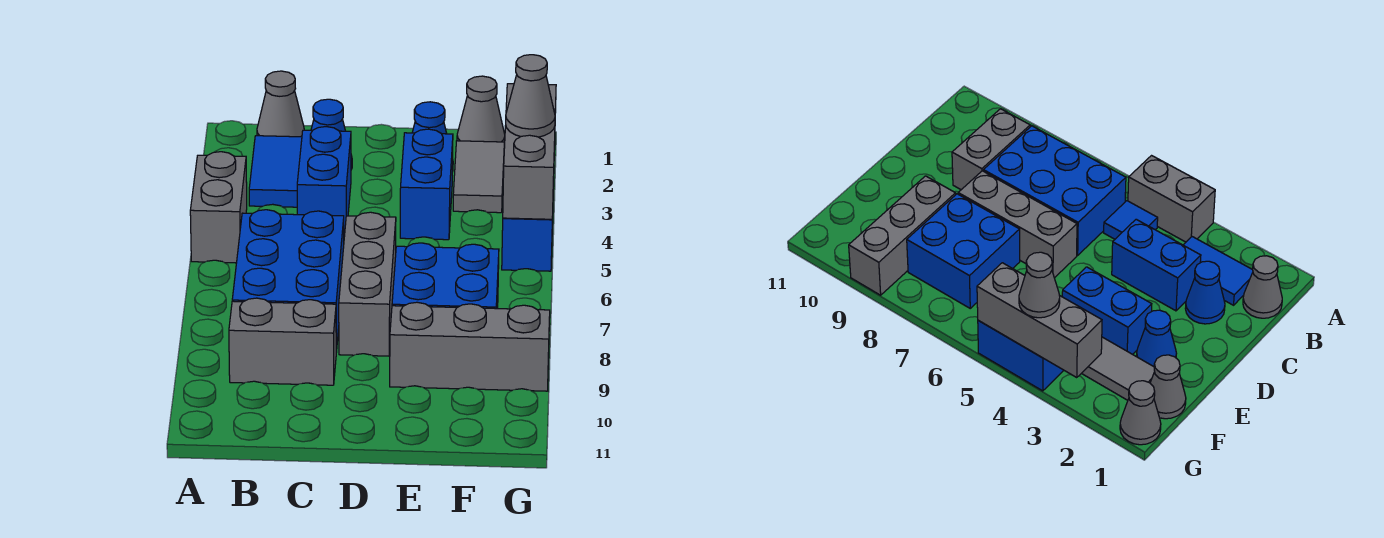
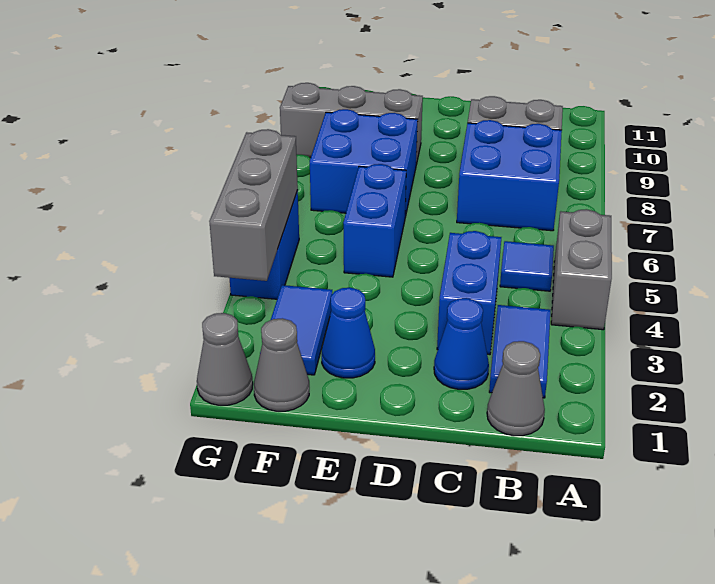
blue 2x3 brick [232,210,344,352] -> blue 2x2 brick [457,120,562,231]
grey 1x3 brick [339,212,396,356] -> none
blue 1x2 brick [400,129,453,240] -> blue 1x2 brick moved to [343,164,406,277]
grey 1x2 tile [453,141,504,213] -> blue 1x2 tile [271,285,332,375]
grey 1x1 cone [506,55,555,137] -> none

